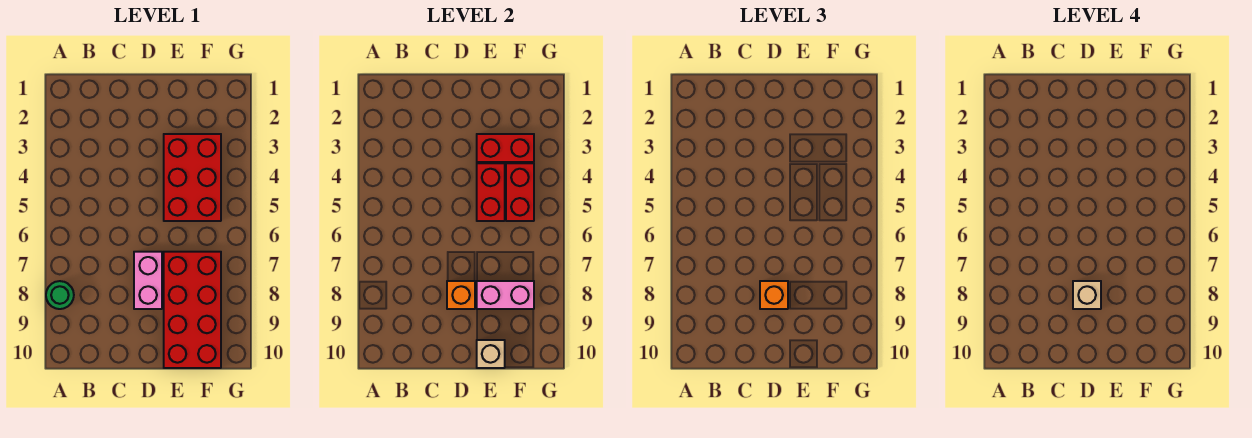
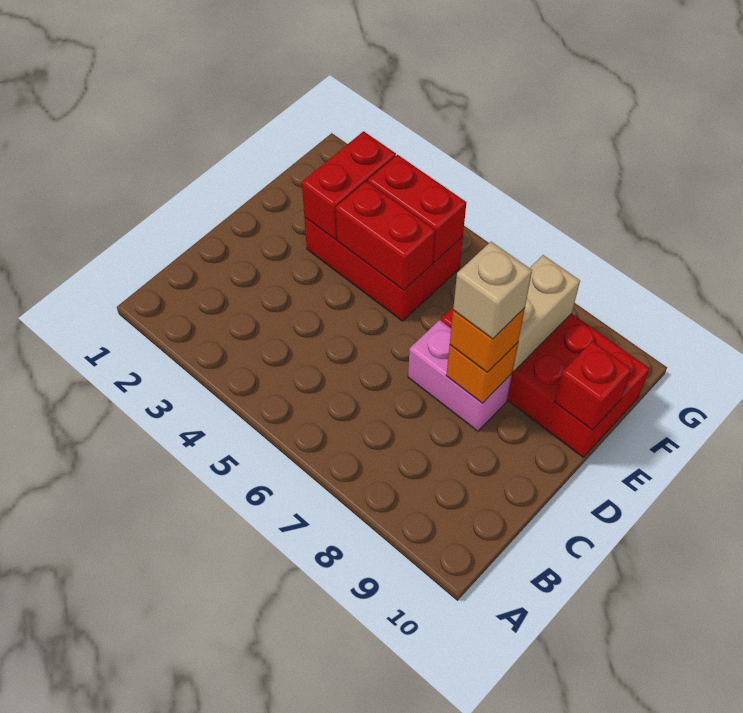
green 1x1 round brick [46,281,74,309] -> none
pink 1x2 brick [477,281,534,309] -> tan 1x2 brick [513,255,580,372]
tan 1x1 brick [477,340,505,368] -> red 1x1 brick [554,341,631,430]

